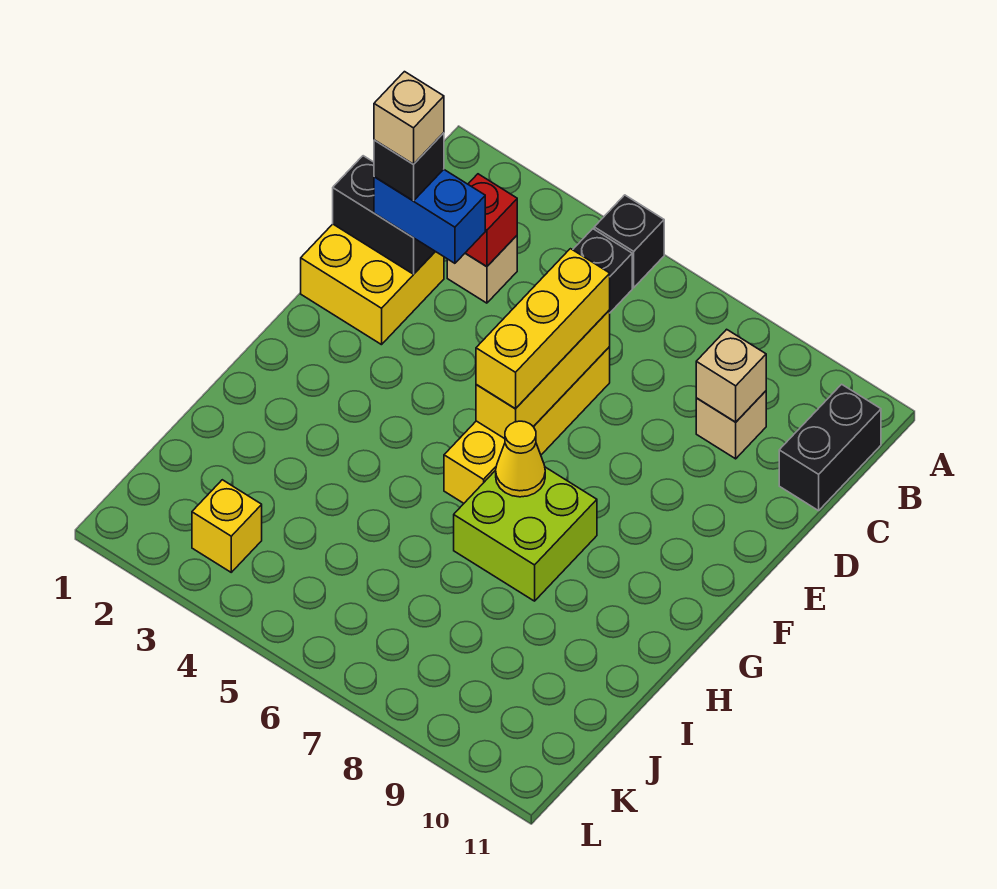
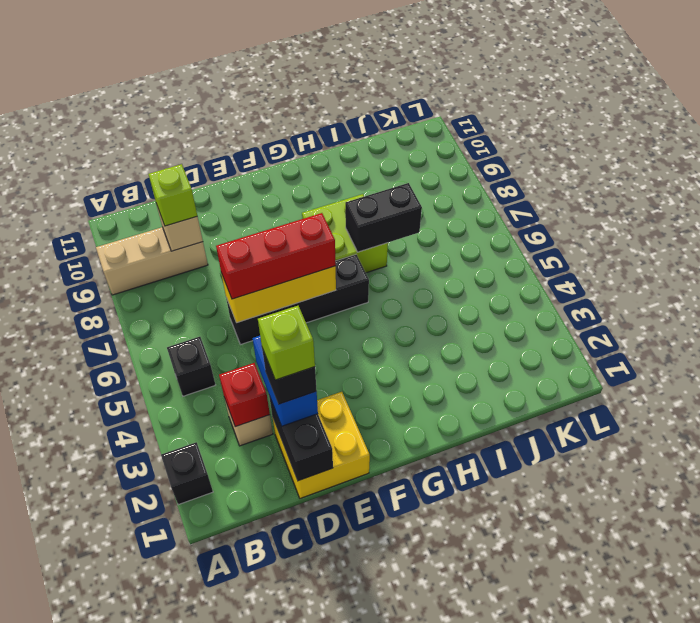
black 1x1 brick [594,195,664,288] -> black 1x1 brick moved to [161,442,213,505]
black 1x2 brick [779,384,881,511] -> black 1x2 brick moved to [345,183,422,252]
tan 1x1 brick [696,391,766,459] -> tan 1x3 brick [96,227,208,295]
none -> lime 1x1 brick [148,164,197,226]
tan 1x1 brick [374,72,444,164] -> lime 1x1 brick [258,306,315,380]
yellow 1x4 brick [444,347,610,503] -> black 1x4 brick [226,254,369,345]
yellow 1x3 brick [476,249,610,409] -> red 1x3 brick [216,213,336,299]
yellow 1x1 cone [496,421,545,497] -> none
yellow 1x1 brick [192,480,262,572] -> none

